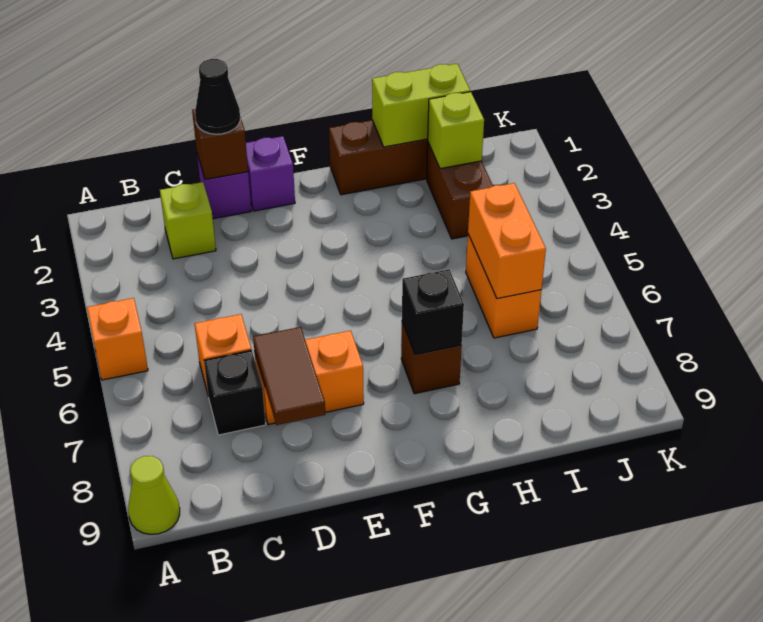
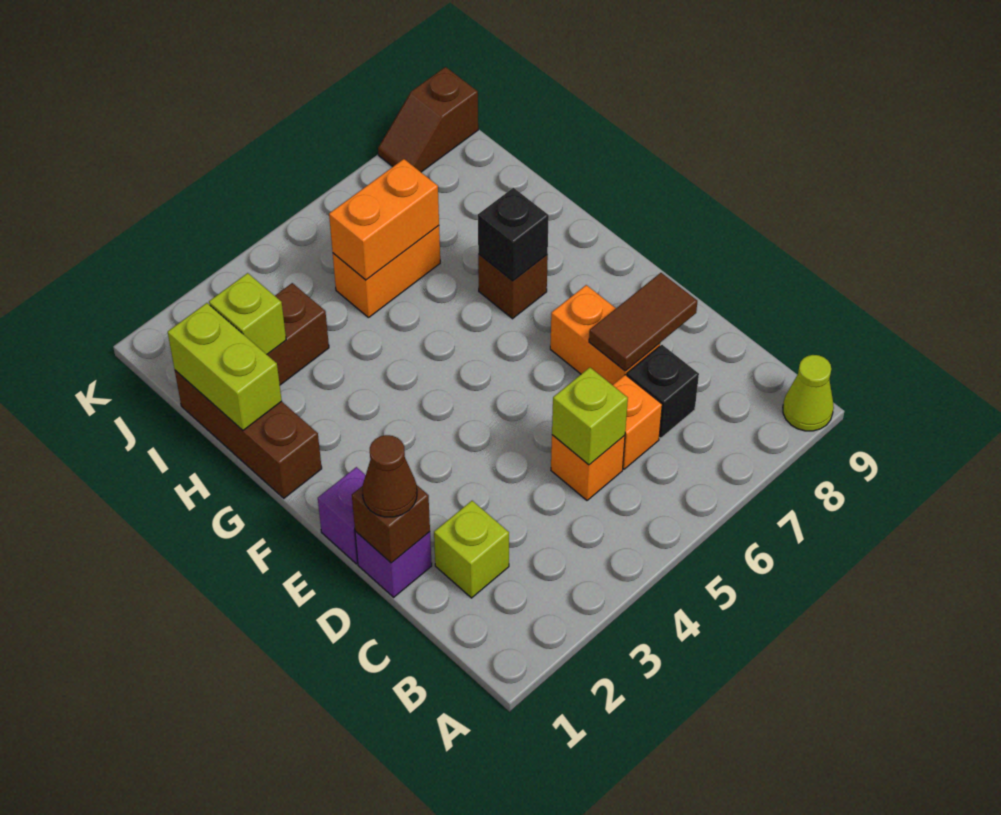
orange 1x1 brick [87,298,148,380] -> orange 1x1 brick moved to [551,435,625,500]
none -> lime 1x1 brick [552,368,628,465]
black 1x1 cone [195,59,240,134] -> brown 1x1 cone [363,435,417,517]
none -> brown 1x2 slope [378,67,478,172]

